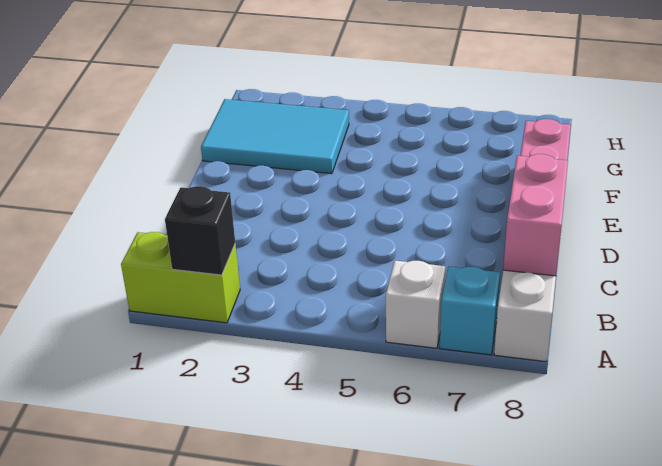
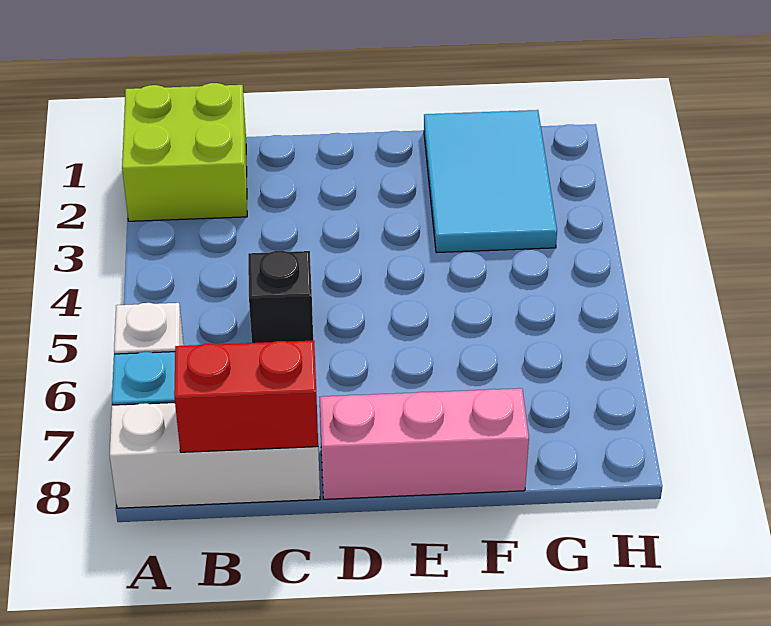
lime 1x2 brick [121,232,240,323] -> lime 2x2 brick [122,83,247,221]
black 1x1 brick [165,186,235,275] -> black 1x1 brick moved to [248,251,313,343]
pink 1x2 brick [503,154,568,276] -> red 1x2 brick [174,340,318,452]

